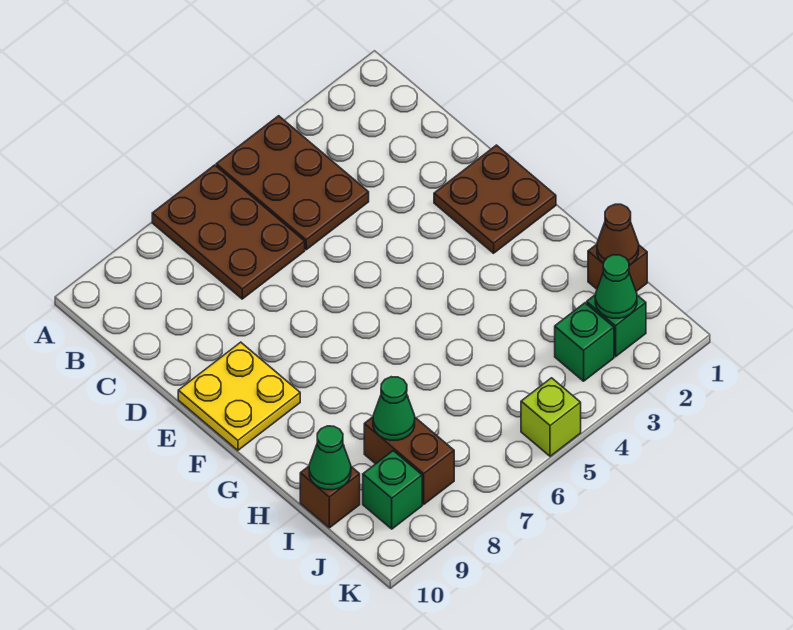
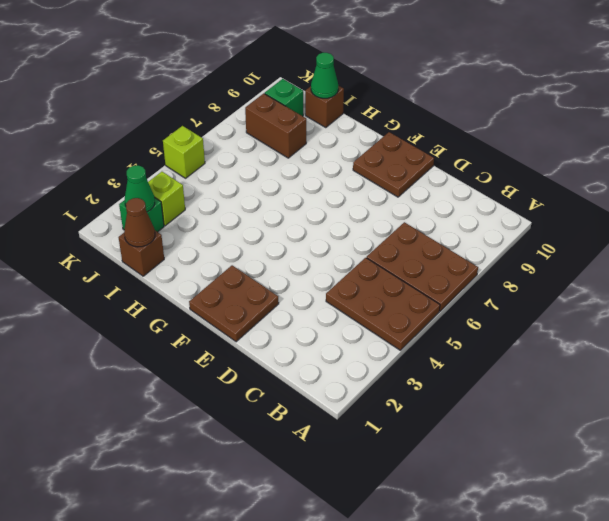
yellow 2x2 plate [178,342,300,450] -> brown 2x2 plate [353,132,434,197]
green 1x1 cone [373,377,415,440] -> none
green 1x1 brick [555,303,614,381] -> lime 1x1 brick [148,172,185,226]

